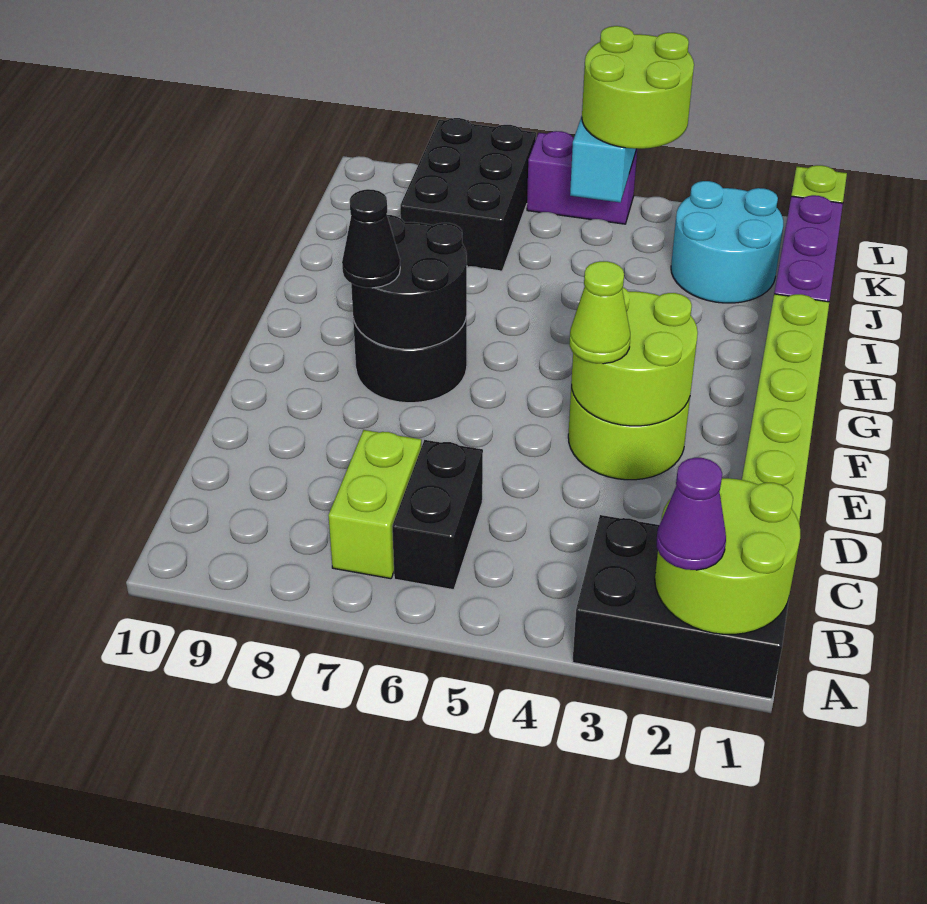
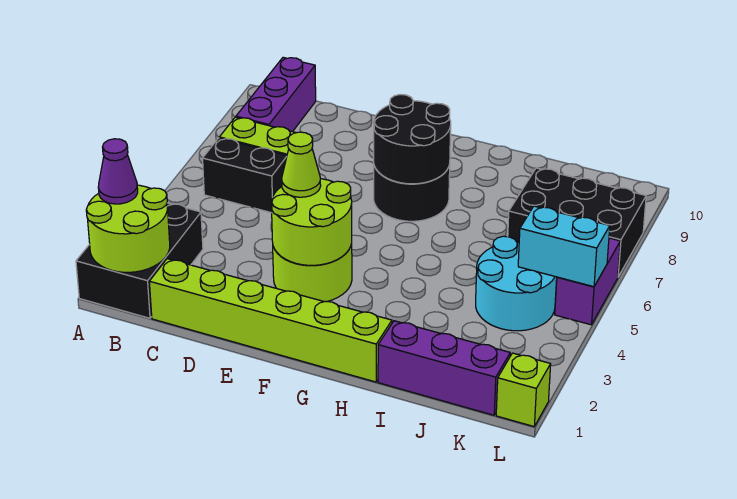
none -> purple 1x3 brick [236,57,316,132]
black 1x1 cone [342,189,400,288] -> none
cyan 2x2 round brick [671,181,783,303] -> cyan 2x2 round brick moved to [476,236,557,331]
lime 2x2 round brick [582,26,694,149] -> none

